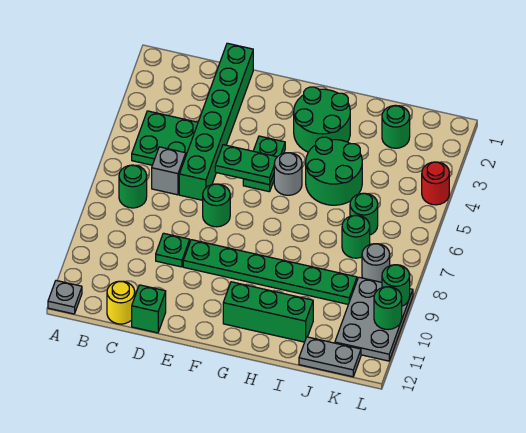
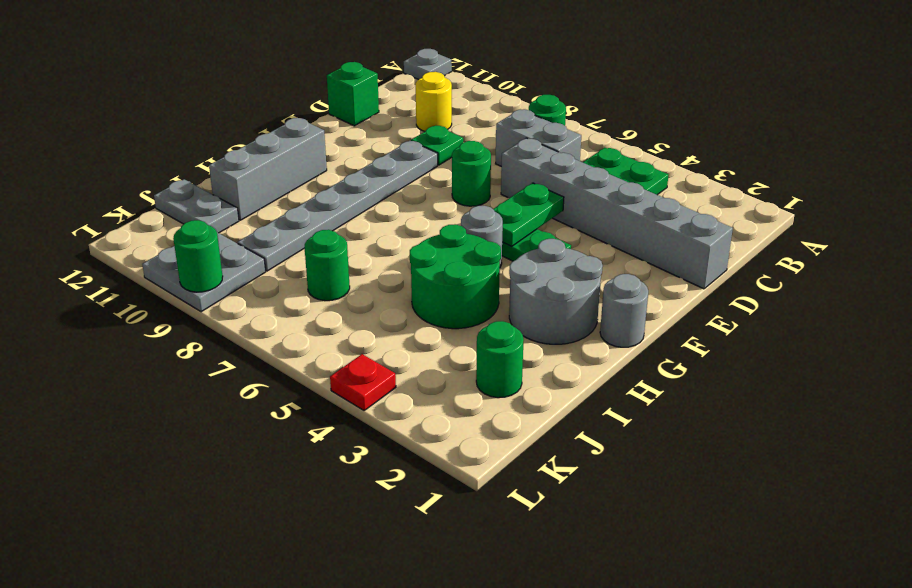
grey 1x1 brick [152,147,186,195] -> grey 1x2 brick [496,109,581,167]
yellow 1x1 round brick [107,281,135,324] -> yellow 1x1 round brick moved to [416,72,452,131]
green 1x6 brick [179,43,253,200] -> grey 1x6 brick [501,138,733,289]
green 1x6 plate [183,240,357,304] -> grey 1x6 plate [238,141,438,271]
green 2x2 round brick [294,87,350,152] -> grey 2x2 round brick [509,239,603,344]
green 1x3 brick [223,282,313,342] -> grey 1x3 brick [209,118,327,220]
green 1x1 round brick [350,193,378,235] -> none
grey 1x2 plate [299,337,361,377] -> grey 1x2 plate turned to [154,179,239,233]
grey 1x1 round brick [362,244,390,282] -> grey 1x1 round brick moved to [600,274,648,347]
grey 2x3 plate [335,277,413,361] -> grey 2x2 plate [142,232,266,312]
red 1x1 round brick [422,162,449,205] -> red 1x1 plate [330,354,396,410]
green 1x1 round brick [374,287,402,330] -> none

